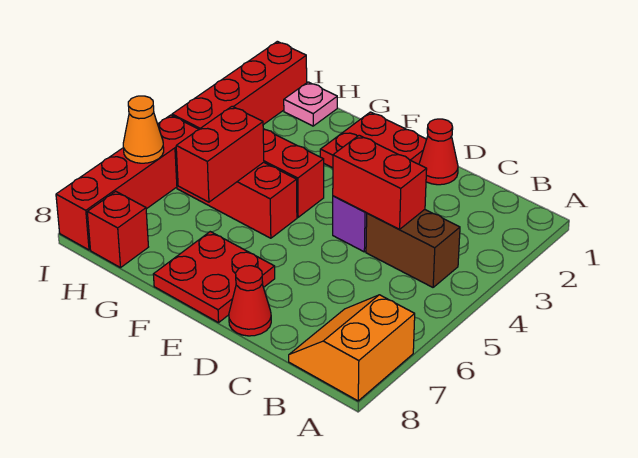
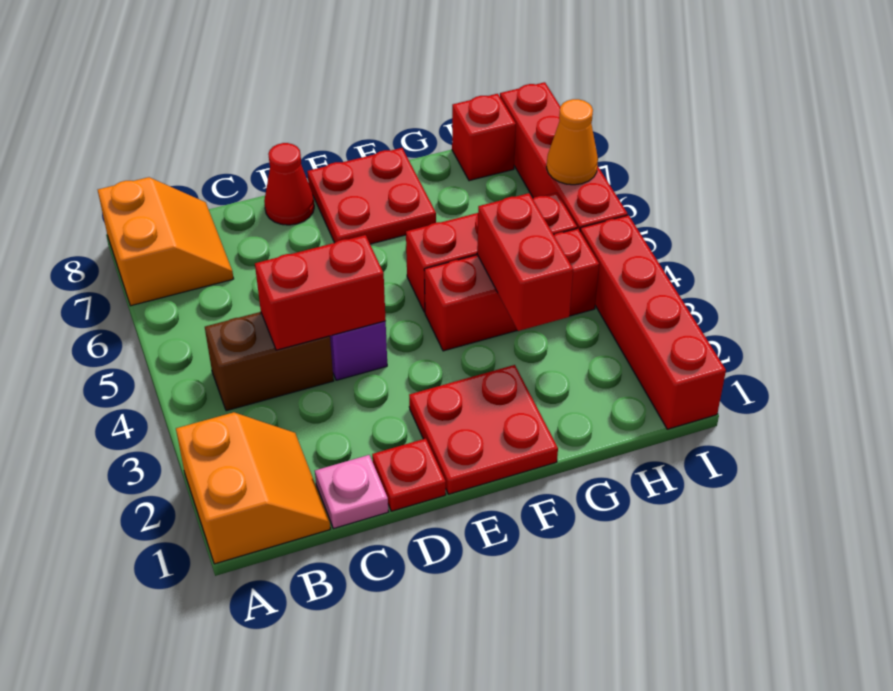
none -> orange 2x2 slope [176,412,330,564]
red 1x1 cone [419,119,458,185] -> red 1x1 plate [372,439,446,511]
red 1x2 brick [176,106,264,202] -> red 1x2 brick moved to [477,193,573,331]
pink 1x1 plate [284,82,337,126] -> pink 1x1 plate moved to [315,455,388,529]

